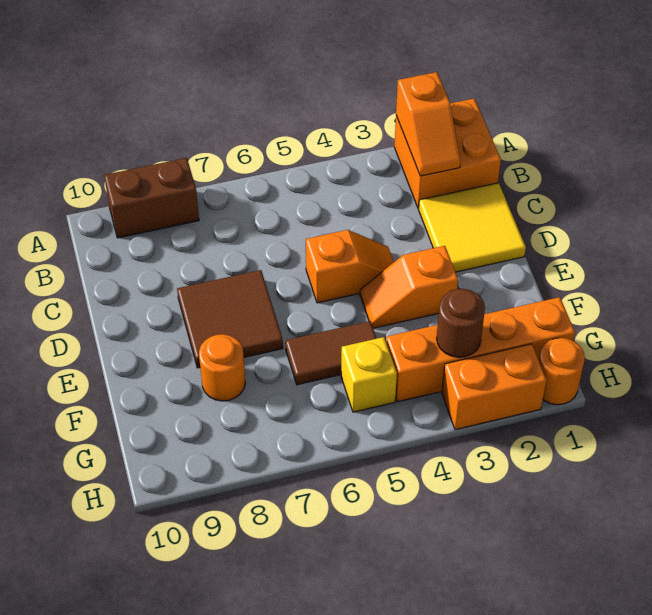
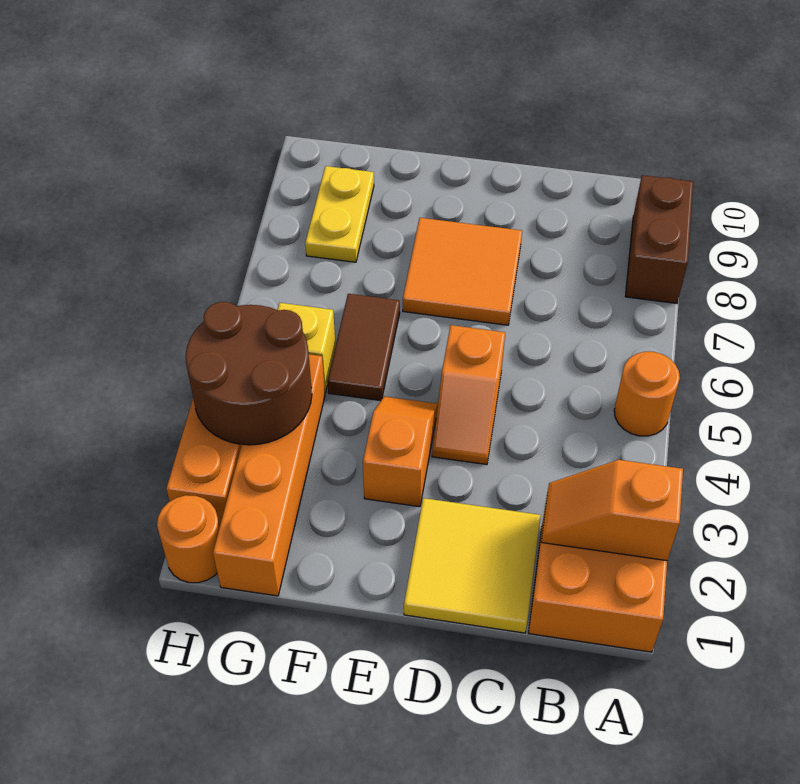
brown 2x2 tile [177,270,283,368] -> orange 2x2 tile [403,218,522,325]
orange 1x1 round brick [199,334,245,401] -> orange 1x1 round brick moved to [614,352,680,436]
brown 1x1 round brick [437,289,485,357] -> brown 2x2 round brick [186,302,312,445]
none -> yellow 1x2 plate [305,166,374,262]

